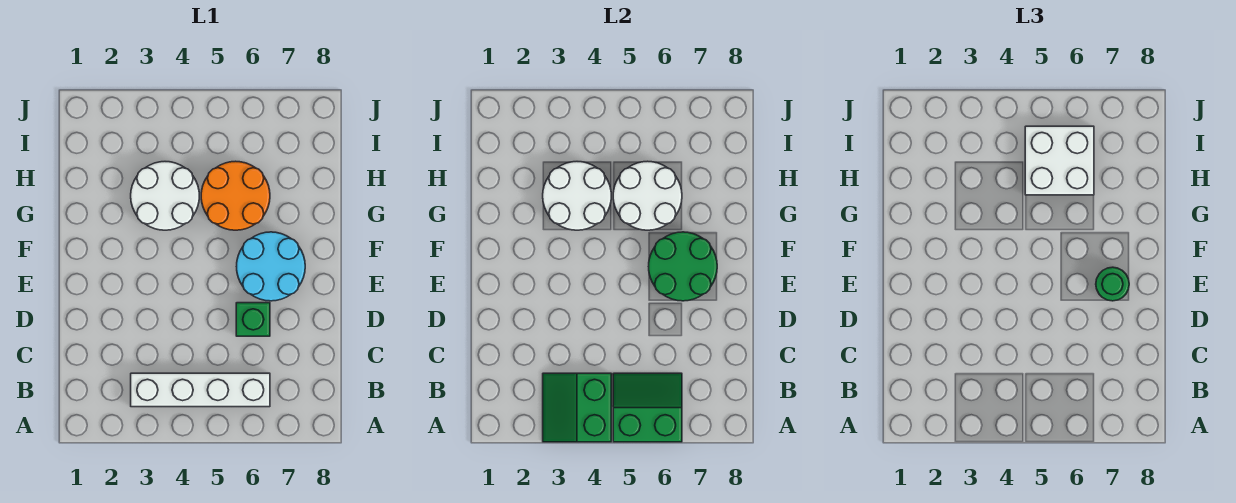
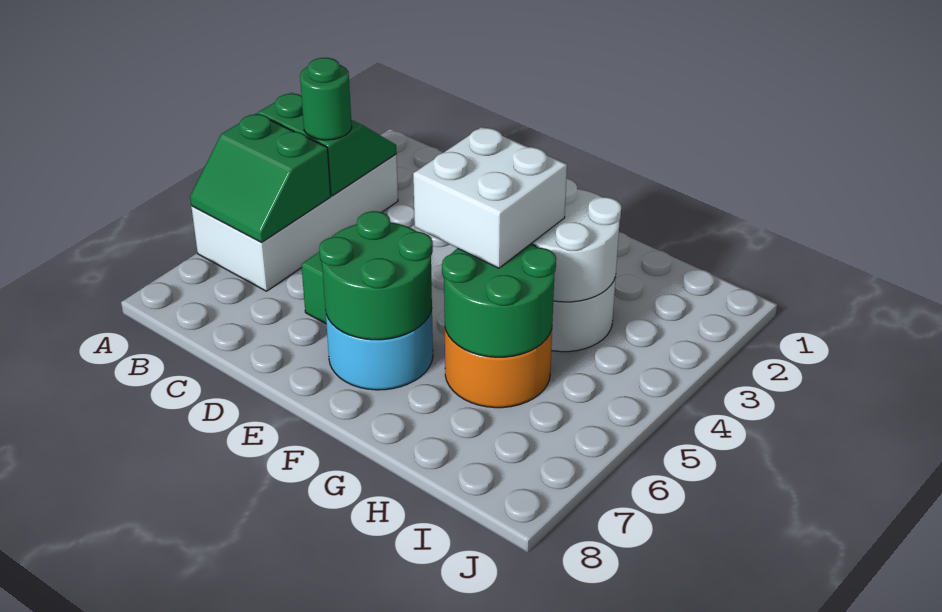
green 2x2 slope [613,373,682,442] -> green 2x2 slope turned to [190,114,331,242]
white 1x4 brick [131,373,270,407] -> white 2x4 brick [191,154,398,291]
green 1x1 round brick [1096,267,1129,301] -> green 1x1 round brick moved to [300,58,352,140]
white 2x2 round brick [613,161,682,230] -> green 2x2 round brick [442,244,556,357]
white 2x2 brick [1025,126,1094,195] -> white 2x2 brick moved to [413,127,567,268]

